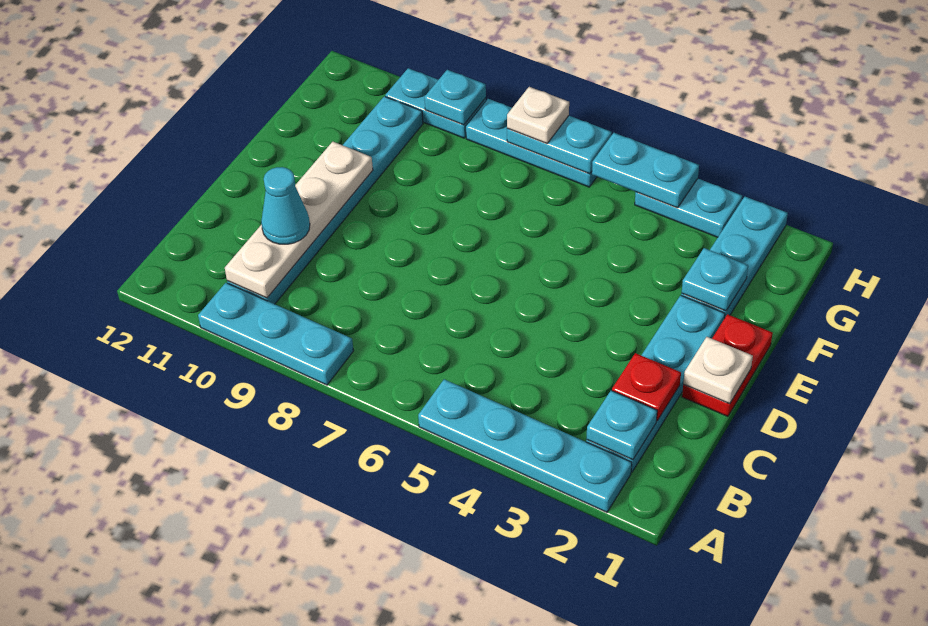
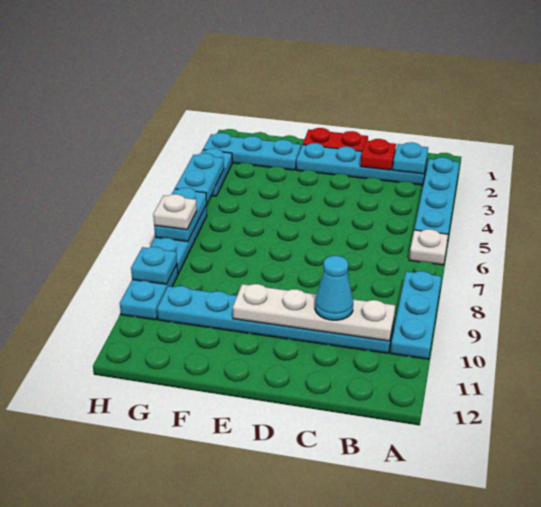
white 1x1 plate [683,337,753,404] -> white 1x1 plate moved to [409,229,448,265]
cyan 1x1 plate [682,248,748,311] -> none

